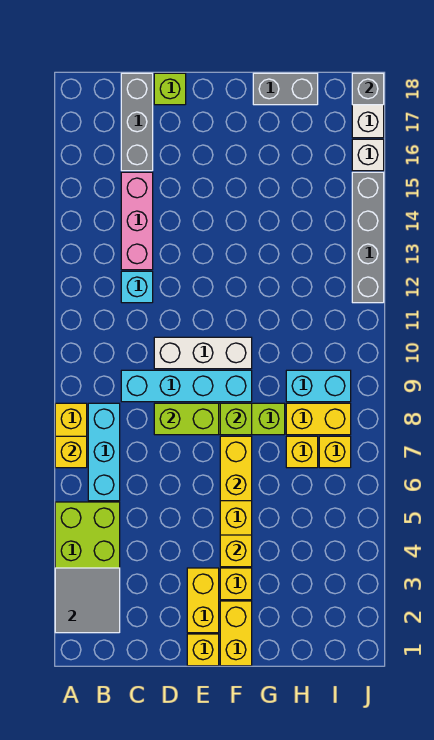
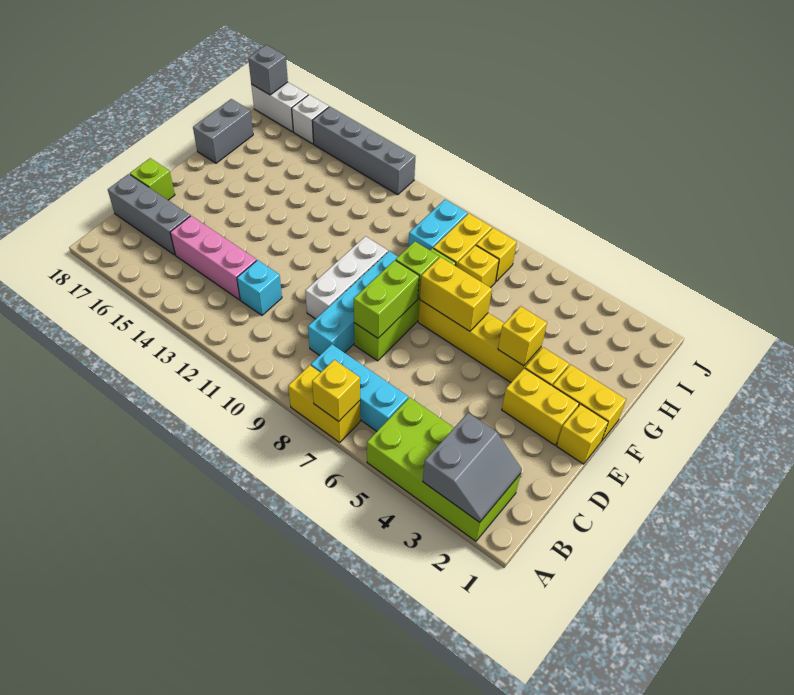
grey 2x2 tile [55,568,120,633] -> grey 2x2 slope [423,413,522,522]

